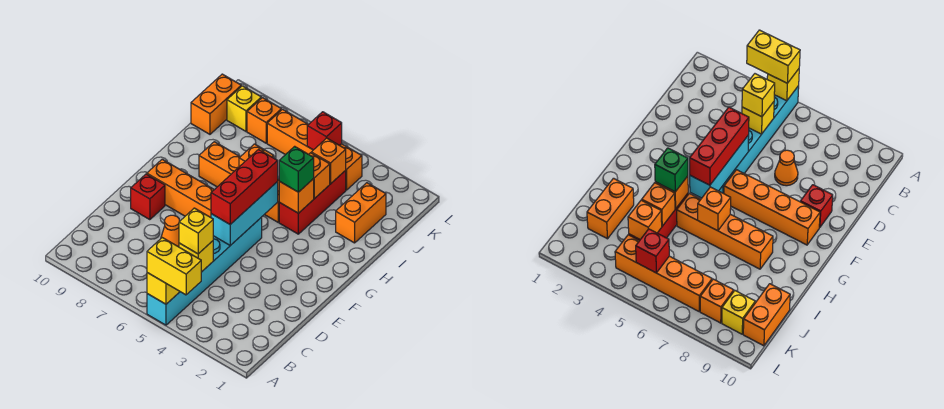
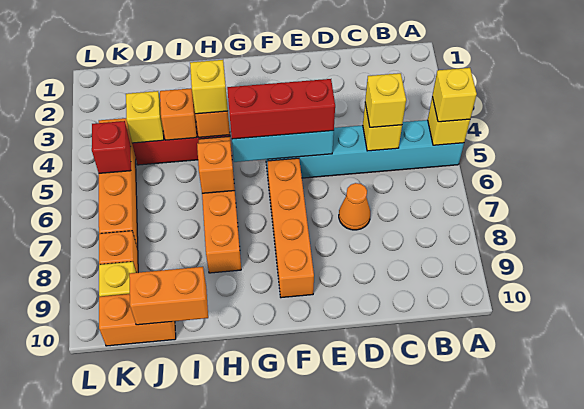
yellow 1x2 brick [147,238,201,295] -> yellow 1x1 brick [432,68,477,122]
red 1x1 brick [131,174,165,220] -> none
green 1x1 brick [279,146,314,192] -> yellow 1x1 brick [190,60,228,114]
orange 1x2 brick [336,183,386,243] -> orange 1x2 brick moved to [129,267,208,325]
orange 1x1 brick [311,138,346,184] -> yellow 1x1 brick [126,91,164,143]

